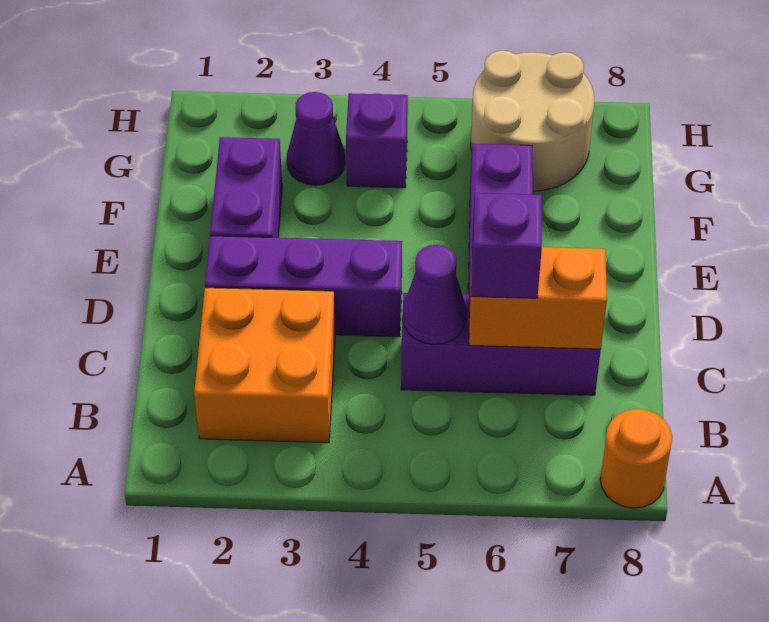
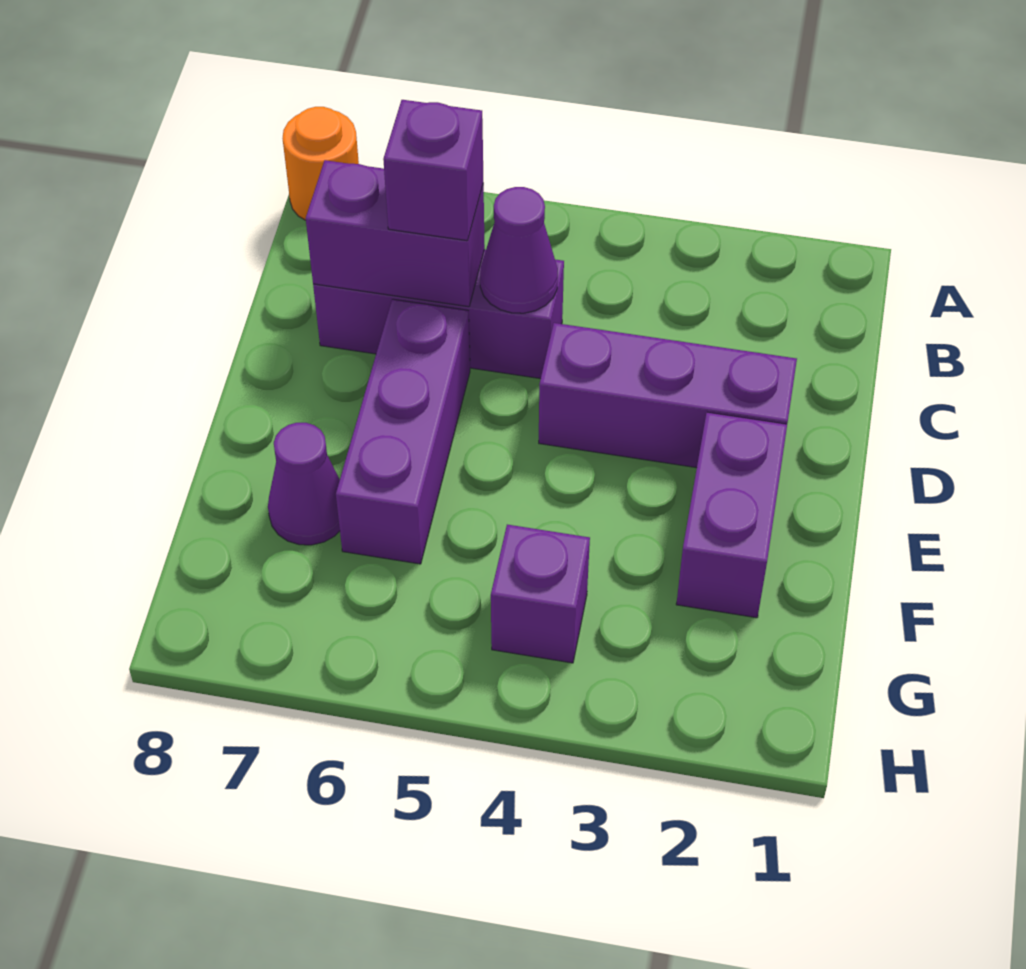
orange 2x2 brick [194,288,335,443] -> none
orange 1x2 brick [469,247,607,349] -> purple 1x2 brick [306,160,485,307]
purple 1x1 cone [287,92,345,185] -> purple 1x1 cone moved to [268,423,340,545]
tan 2x2 round brick [471,51,594,191] -> none

